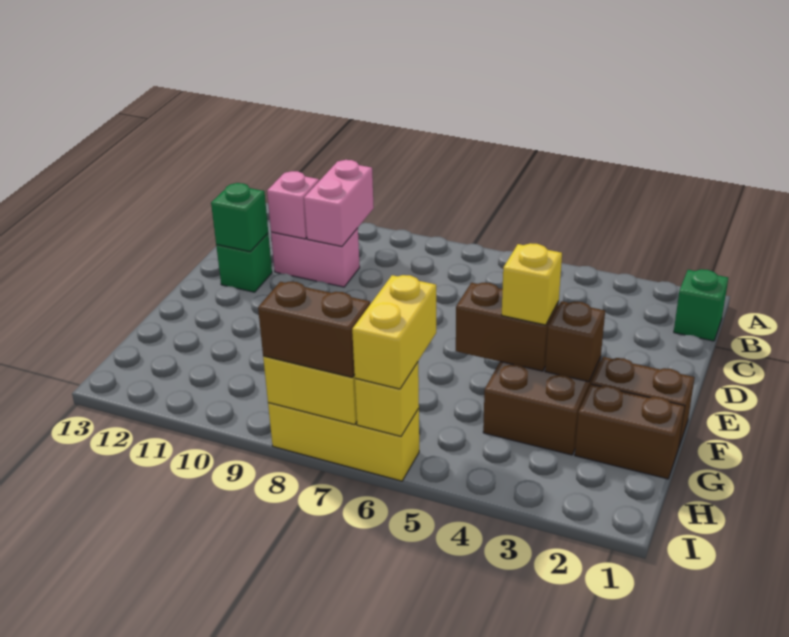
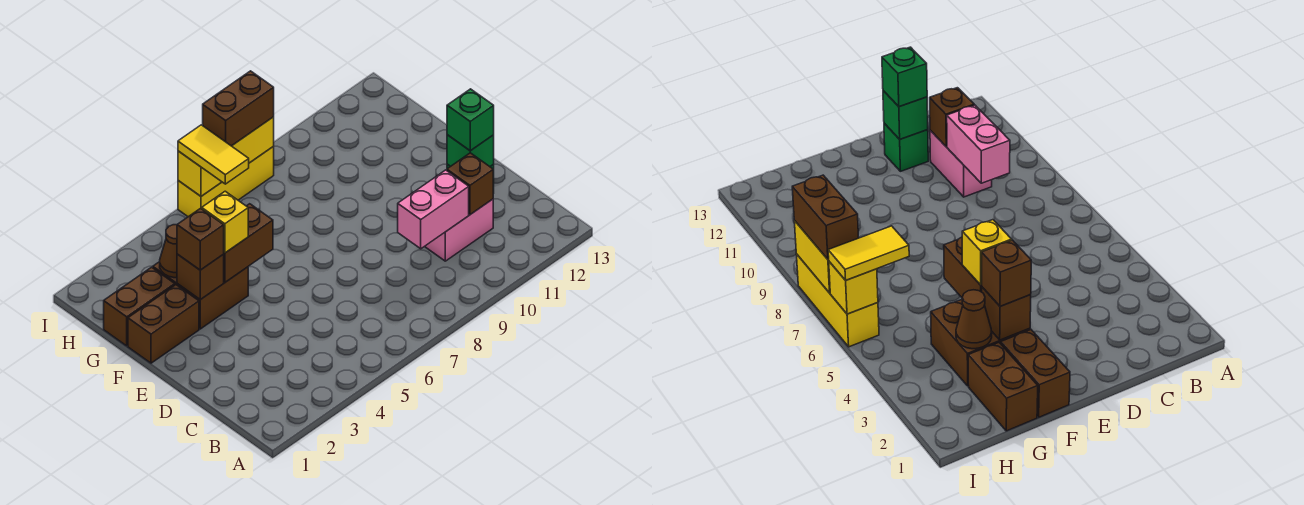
green 1x1 brick [674,269,728,341] -> green 1x1 brick moved to [447,89,494,151]
pink 1x2 brick [304,160,374,246] -> pink 1x2 brick turned to [398,170,469,249]
pink 1x1 brick [267,171,319,239] -> brown 1x1 brick [447,153,493,215]
none -> brown 1x1 brick [177,208,224,270]
none -> brown 1x1 cone [160,225,177,278]
yellow 1x2 brick [352,275,436,389] -> yellow 1x2 tile [178,125,249,184]

